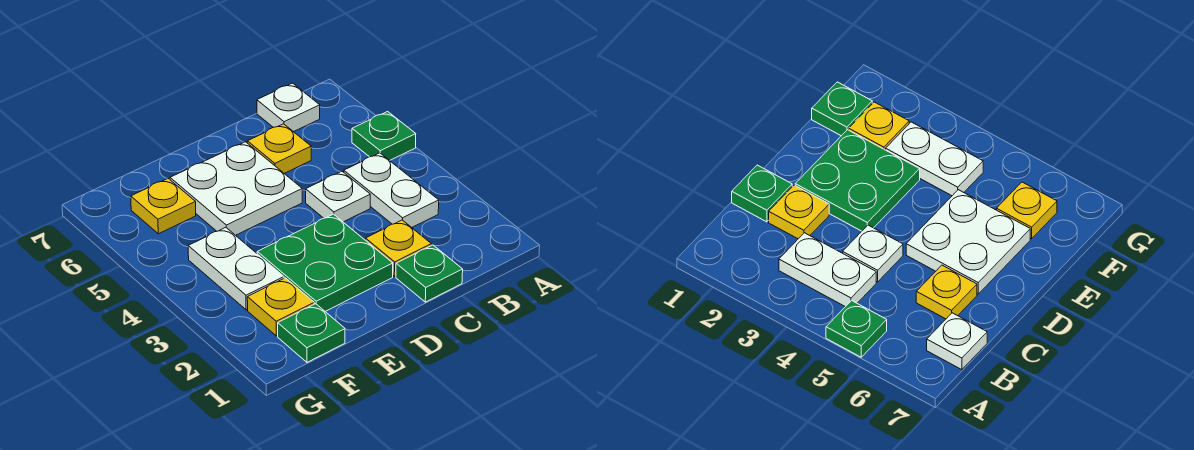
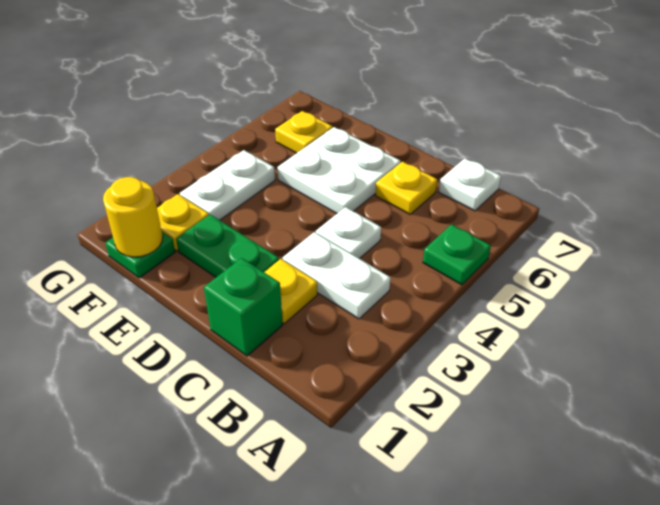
white 1x2 plate [344,153,439,227] -> white 1x2 plate turned to [283,232,390,319]
green 1x1 plate [396,245,463,302] -> green 1x1 brick [204,258,283,356]
green 2x2 plate [257,214,393,311] -> green 1x2 plate [176,214,279,277]
none -> yellow 1x1 round brick [103,177,163,257]

